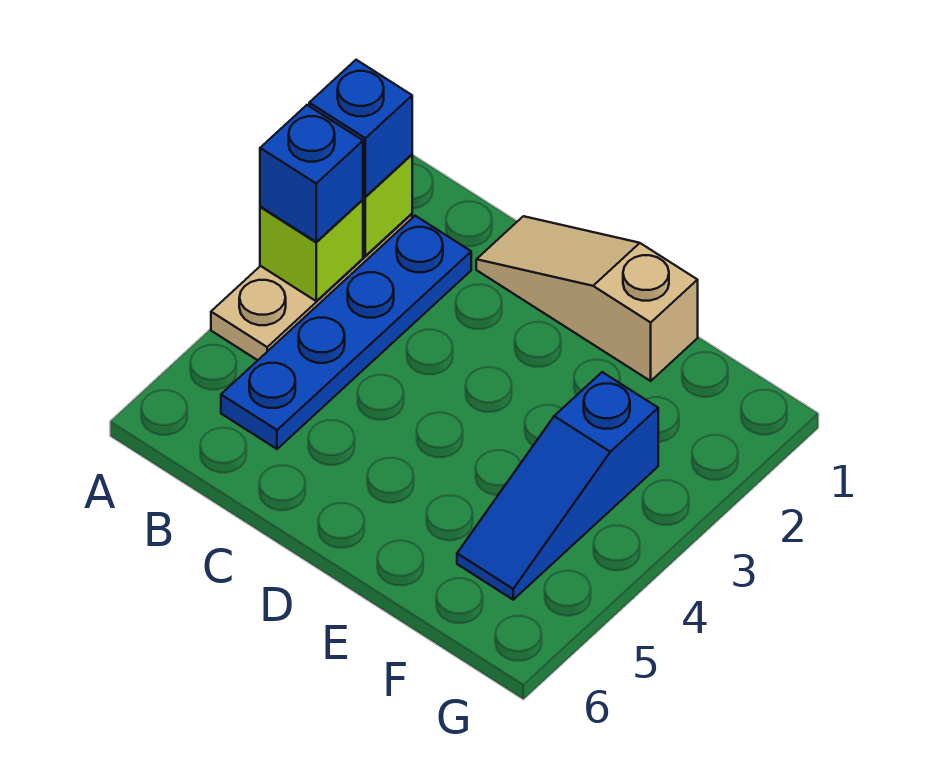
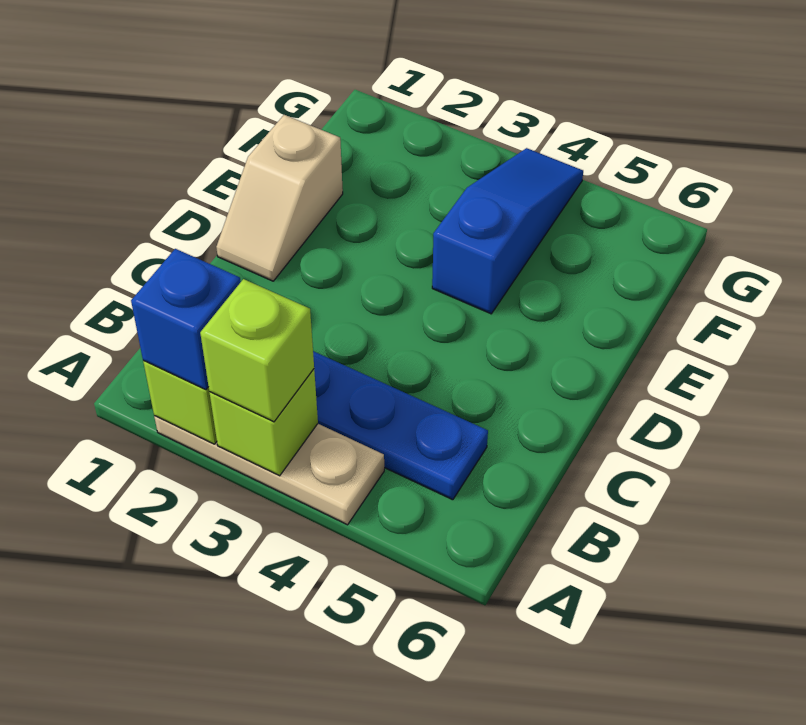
blue 1x1 brick [260,105,363,242] -> lime 1x1 brick [200,279,314,422]
tan 1x3 slope [476,216,698,381] -> tan 1x2 slope [216,115,343,281]
blue 1x3 slope [457,372,658,600] -> blue 1x3 slope turned to [432,148,583,314]

